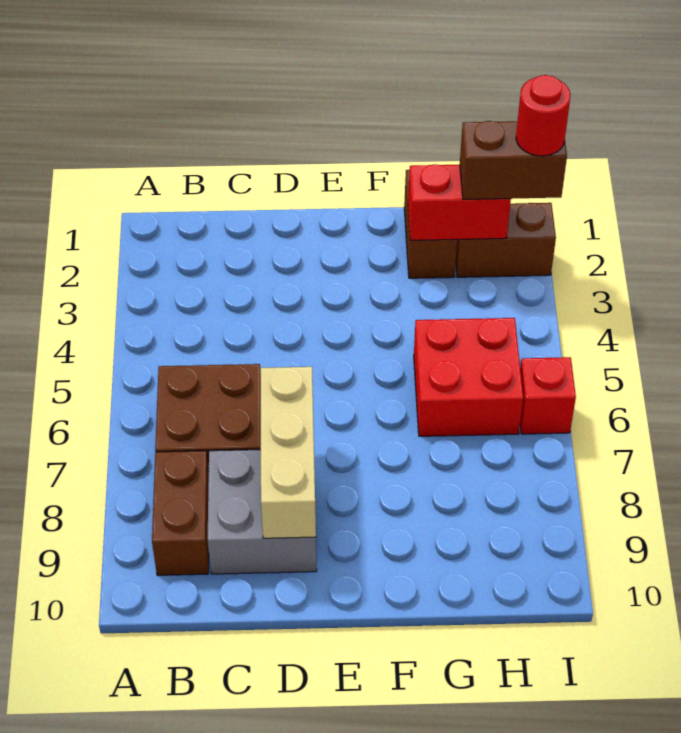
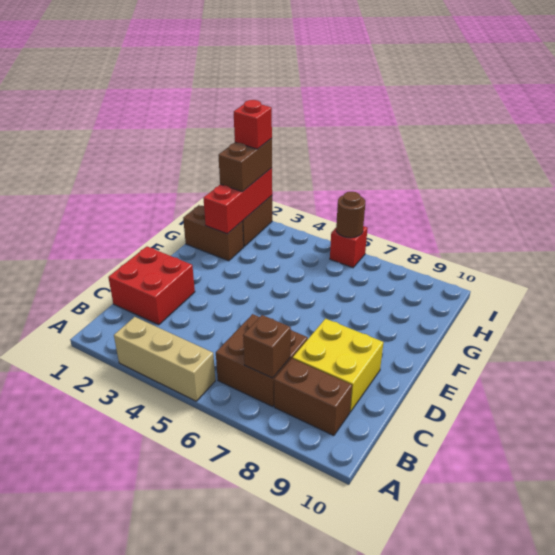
none -> brown 1x1 brick [243,315,291,378]
grey 2x2 brick [208,450,317,574] -> yellow 2x2 brick [293,319,383,412]
tan 1x3 brick [260,367,316,538] -> tan 1x3 brick moved to [114,317,215,401]
red 1x2 brick [408,164,511,240] -> red 1x3 brick [203,168,272,234]
red 2x2 brick [414,318,523,436] -> red 2x2 brick moved to [108,247,195,325]
red 1x1 round brick [516,75,571,156] -> red 1x1 brick [234,100,272,149]
none -> brown 1x1 round brick [336,192,365,238]

